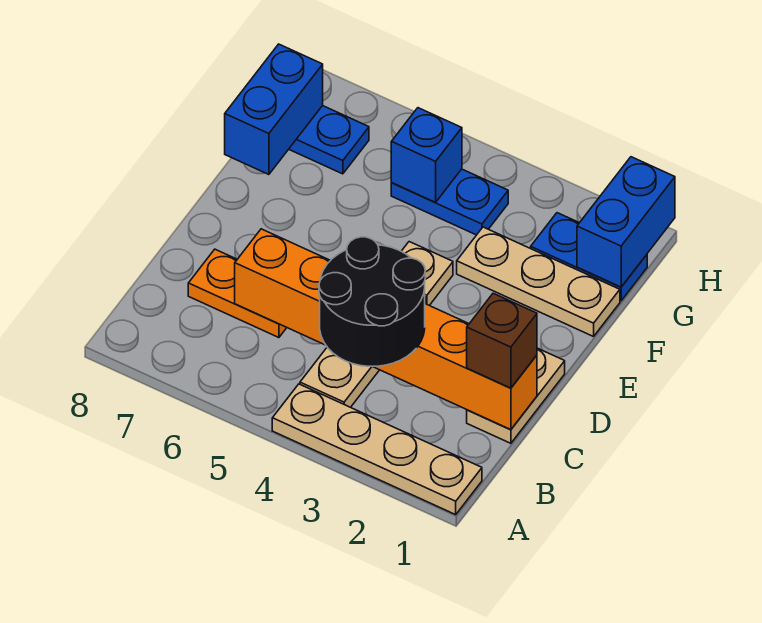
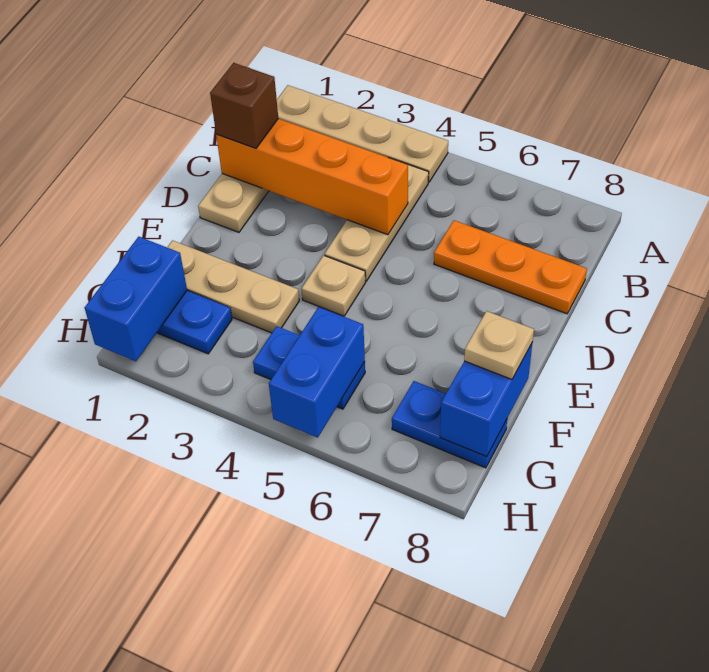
black 2x2 round brick [319,237,425,366] -> none
orange 1x6 brick [235,229,537,430] -> orange 1x4 brick [216,119,408,235]
orange 1x2 plate [188,249,287,338] -> orange 1x3 plate [434,220,587,314]
none -> tan 1x1 plate [464,311,534,379]
blue 1x1 brick [391,108,462,202] -> blue 1x2 brick [269,307,365,437]

